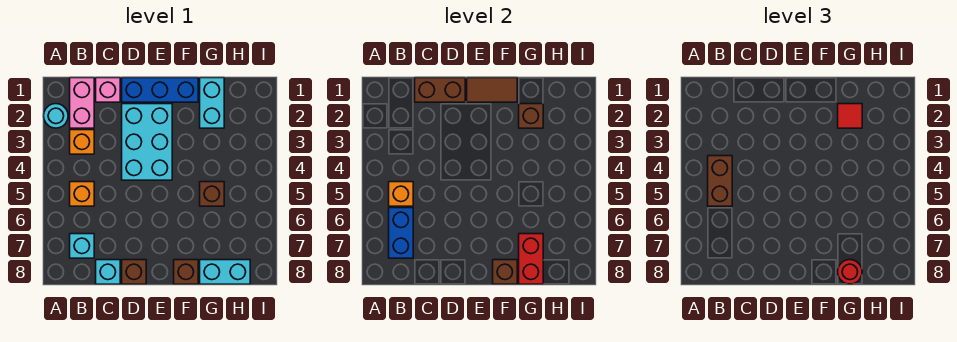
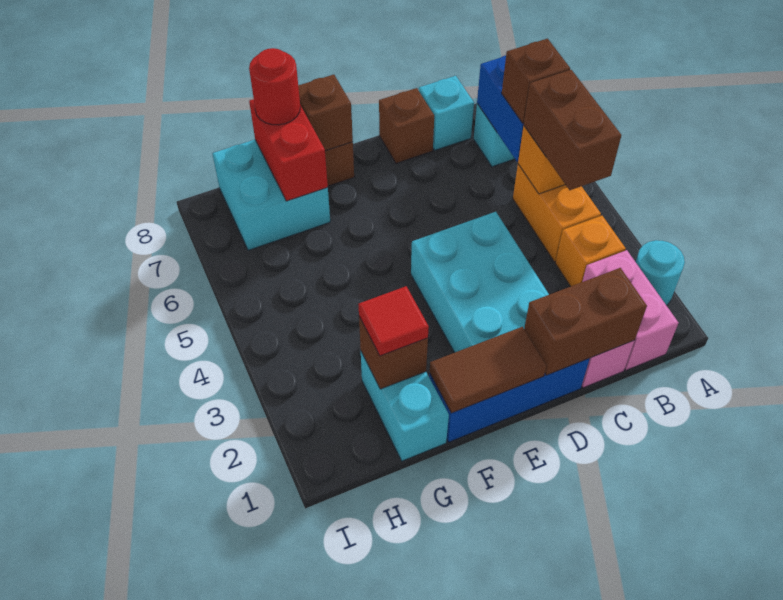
orange 1x1 brick [70,182,94,206] -> orange 1x2 brick [513,164,601,262]
brown 1x1 brick [200,182,224,206] -> brown 1x1 brick moved to [502,39,570,123]
cyan 1x2 brick [200,260,250,284] -> cyan 2x2 brick [212,140,330,250]

